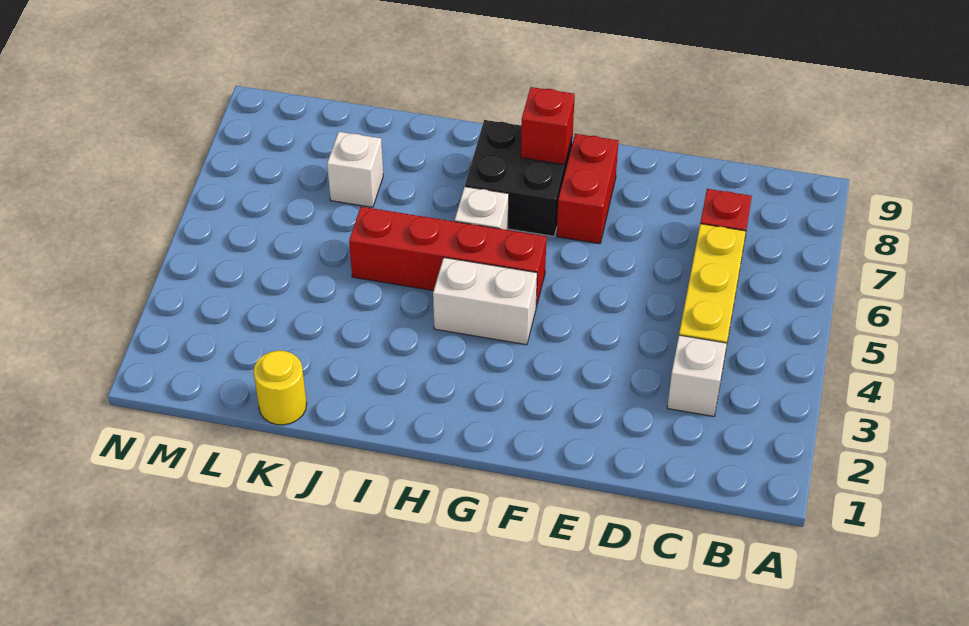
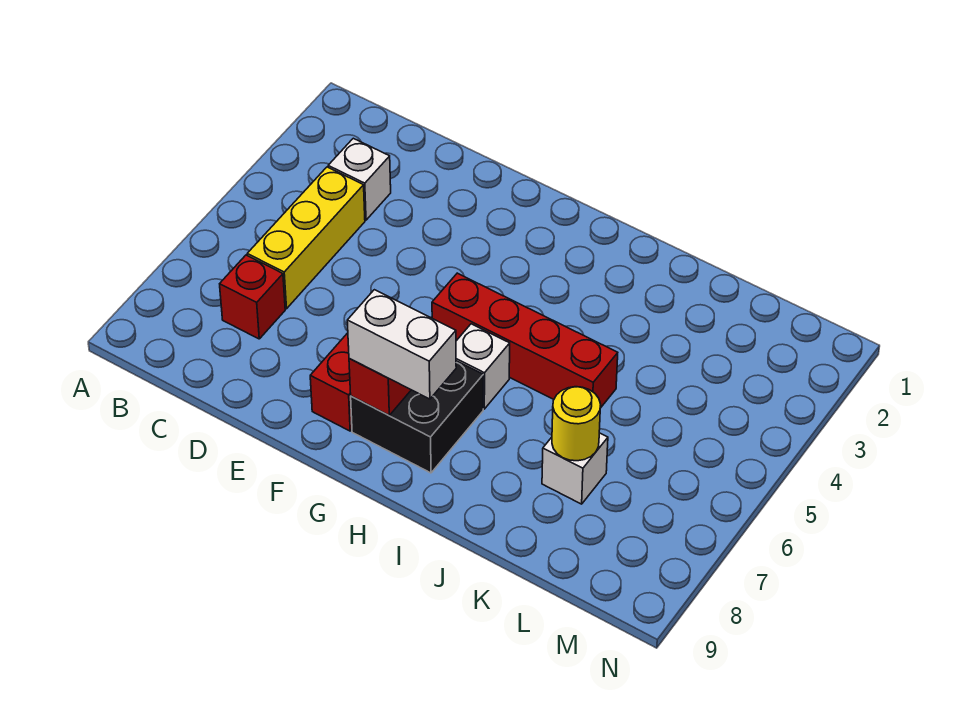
white 1x2 brick [433,258,537,345] -> white 1x2 brick moved to [347,290,456,399]
yellow 1x1 round brick [254,351,307,425] -> yellow 1x1 round brick moved to [552,387,601,461]

